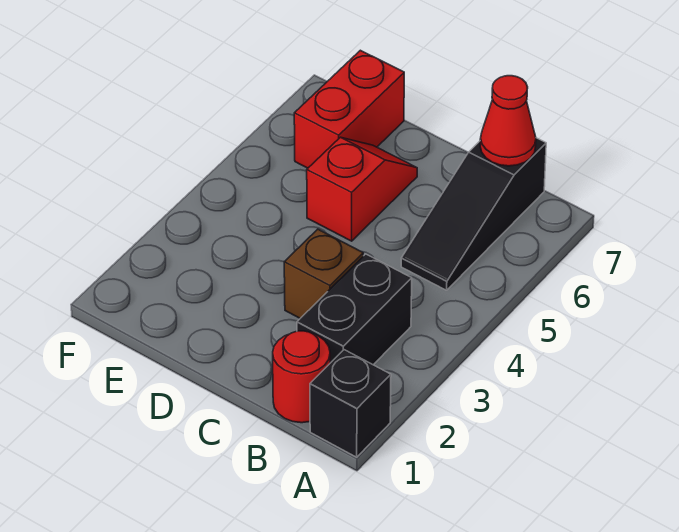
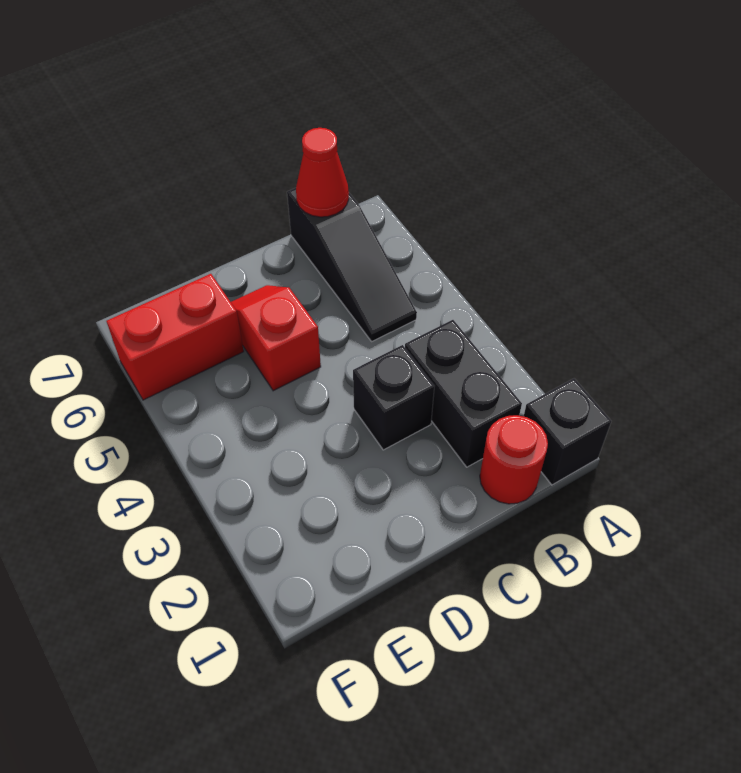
brown 1x1 brick [284,229,363,318] -> black 1x1 brick [353,345,434,450]
red 1x2 brick [294,50,404,168] -> red 1x2 brick turned to [106,274,244,400]

